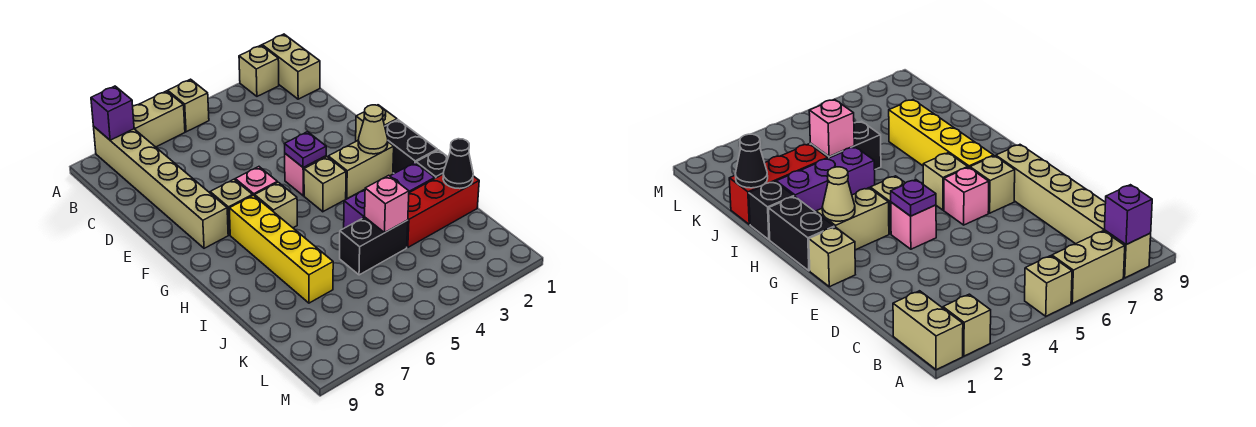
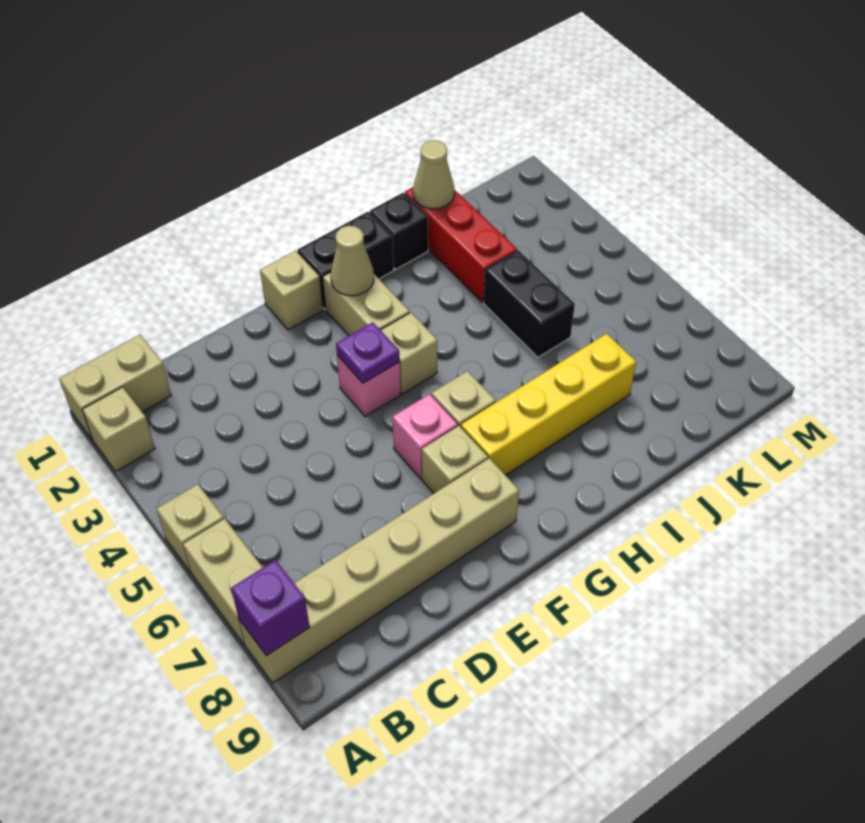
purple 1x3 brick [344,163,435,228] -> none
black 1x1 cone [443,139,473,189] -> tan 1x1 cone [413,140,454,209]
pink 1x1 brick [365,175,409,233] -> none

